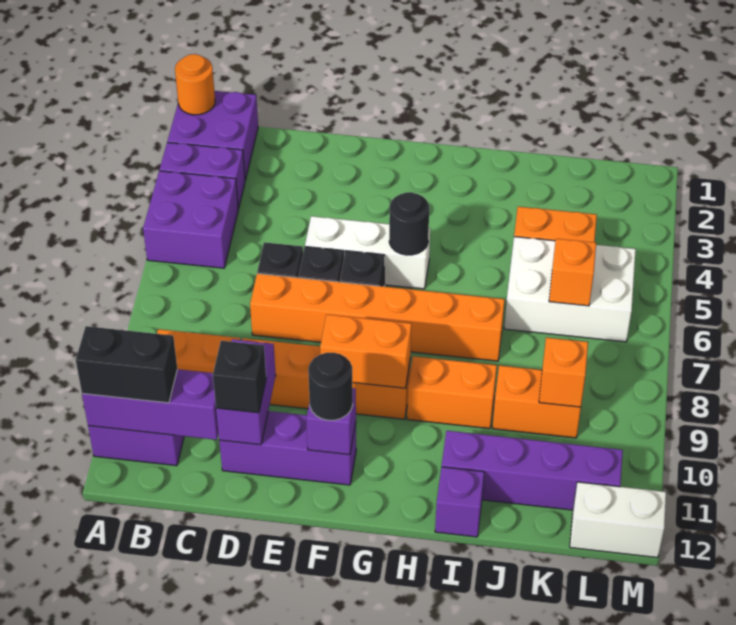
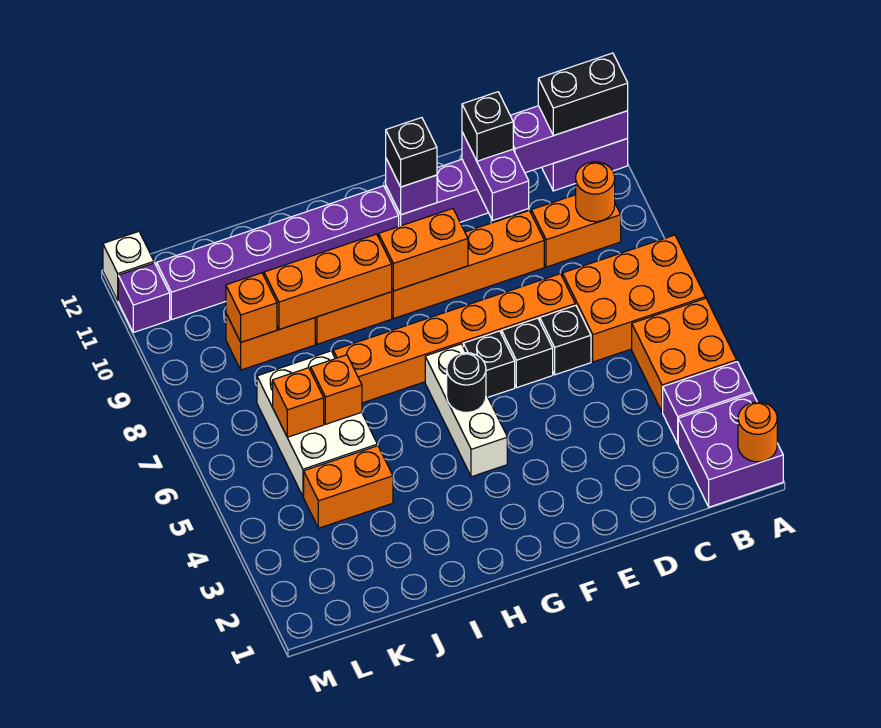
purple 2x2 brick [143,171,238,268] -> orange 2x2 brick [632,298,737,412]
none -> orange 2x3 brick [562,235,706,362]
none -> orange 1x1 round brick [576,162,615,222]
white 1x3 brick [305,216,430,289] -> white 1x3 brick turned to [425,344,507,477]
black 1x1 round brick [308,353,353,420] -> black 1x1 brick [386,118,437,187]
none -> orange 1x3 brick [264,234,392,330]
purple 1x4 brick [442,431,623,510] -> purple 1x6 brick [157,186,399,320]
purple 1x1 brick [435,467,484,537] -> purple 1x1 brick moved to [118,263,170,332]
white 2x3 brick [504,237,636,342] -> white 2x3 brick turned to [257,351,377,497]
none -> orange 1x1 brick [311,355,362,424]
white 1x2 brick [570,482,666,558] -> white 1x1 brick [103,232,154,300]

